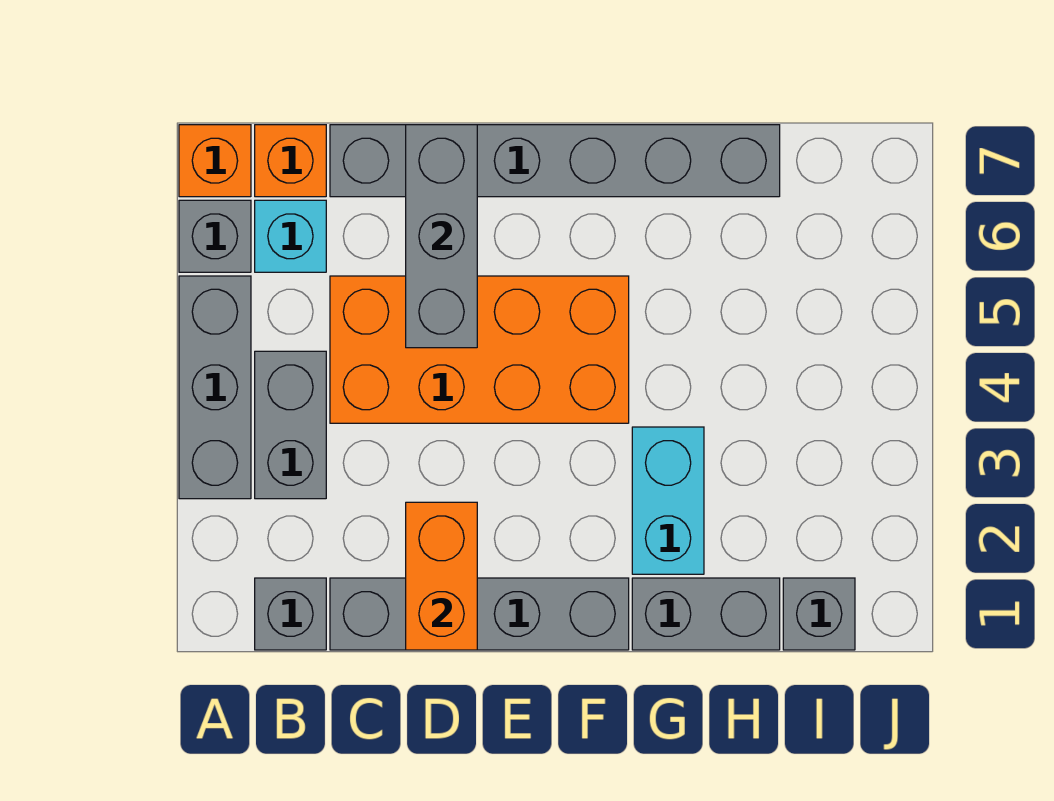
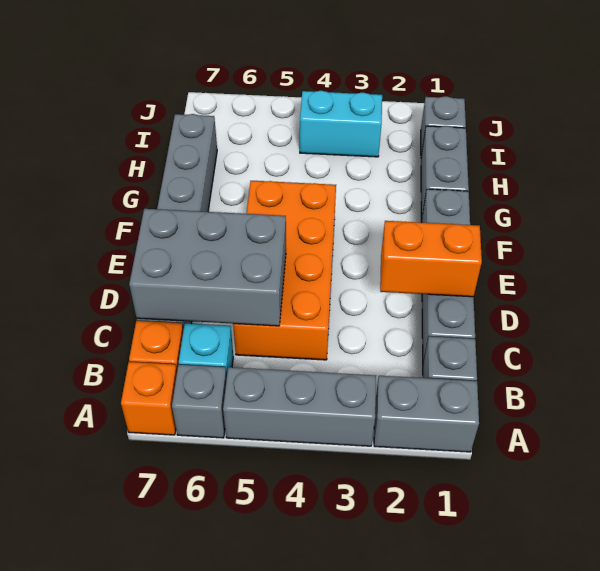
grey 1x2 brick [255,351,326,499] -> grey 1x2 brick moved to [374,376,479,452]
grey 1x3 brick [406,125,477,348] -> grey 2x3 brick [129,209,286,326]
cyan 1x2 brick [632,427,704,574] -> cyan 1x2 brick moved to [300,91,382,157]

